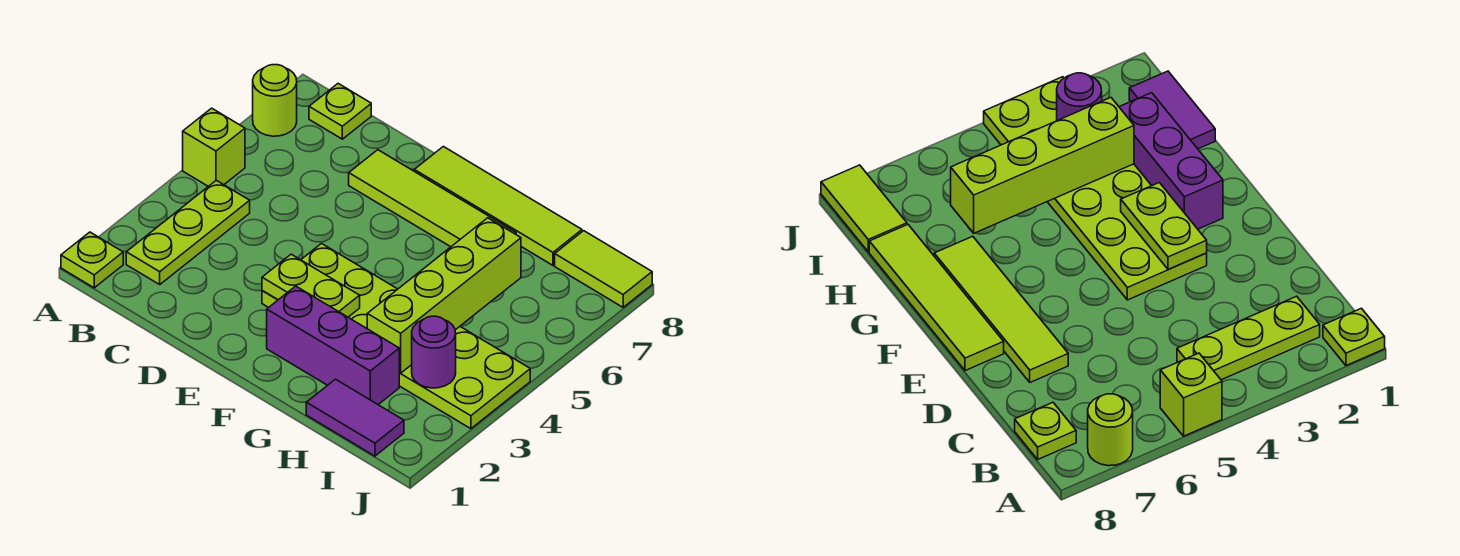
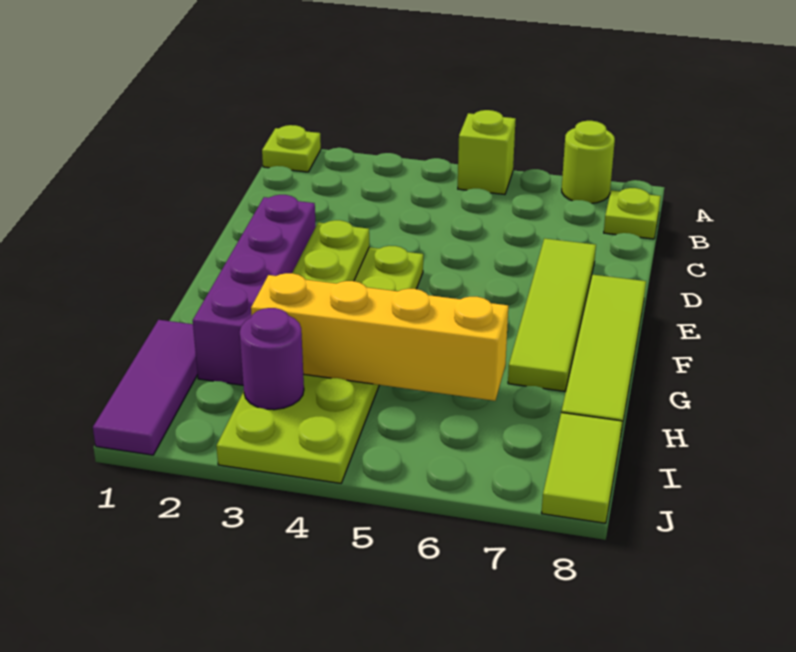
lime 1x3 plate [126,180,250,284] -> none
purple 1x3 brick [267,286,399,405] -> purple 1x4 brick [193,195,316,385]
purple 1x2 tile [306,379,404,456] -> purple 1x3 tile [93,320,198,455]
lime 1x4 brick [367,218,521,373] -> yellow 1x4 brick [251,273,508,401]

